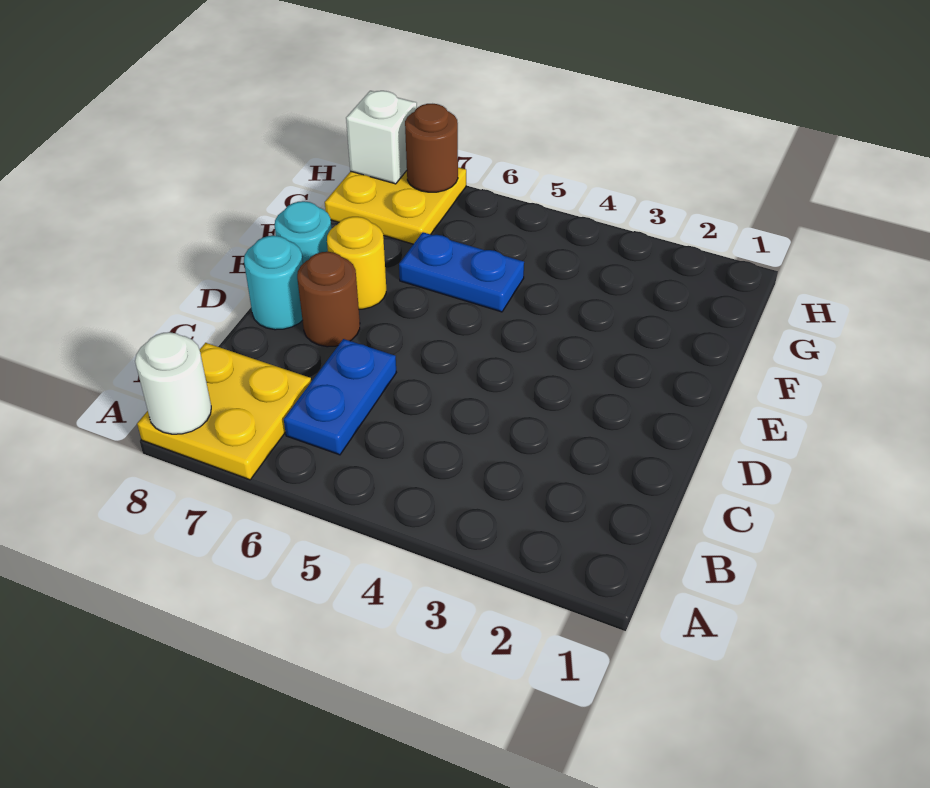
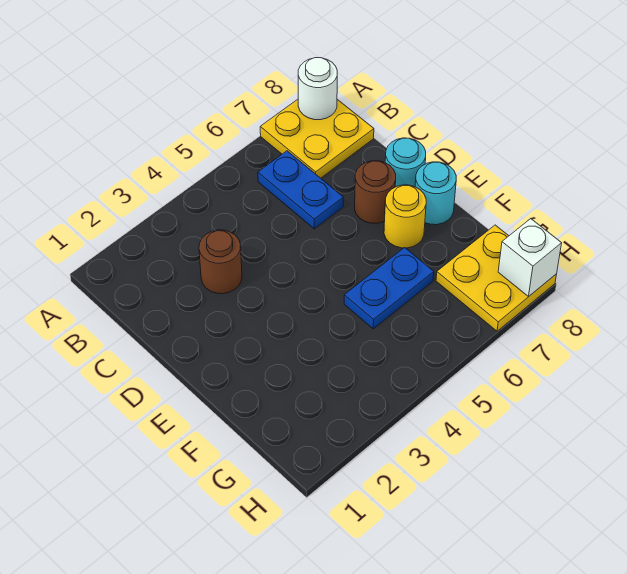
brown 1x1 round brick [405,104,458,192] -> brown 1x1 round brick moved to [199,230,242,294]

